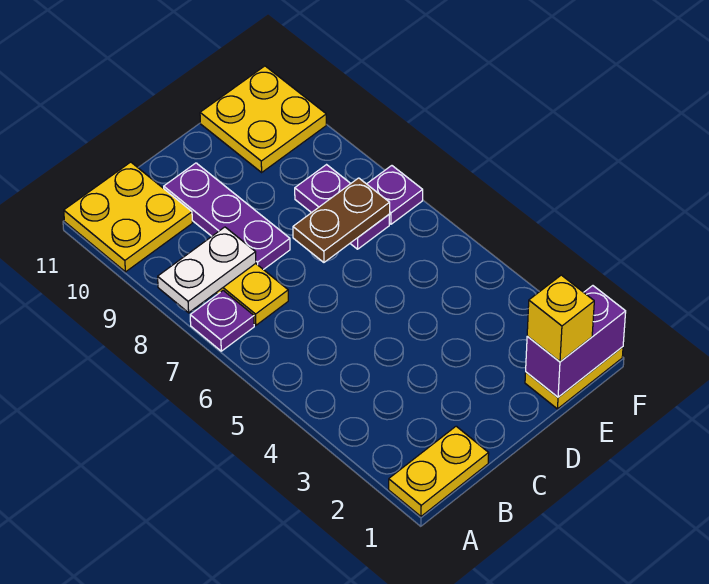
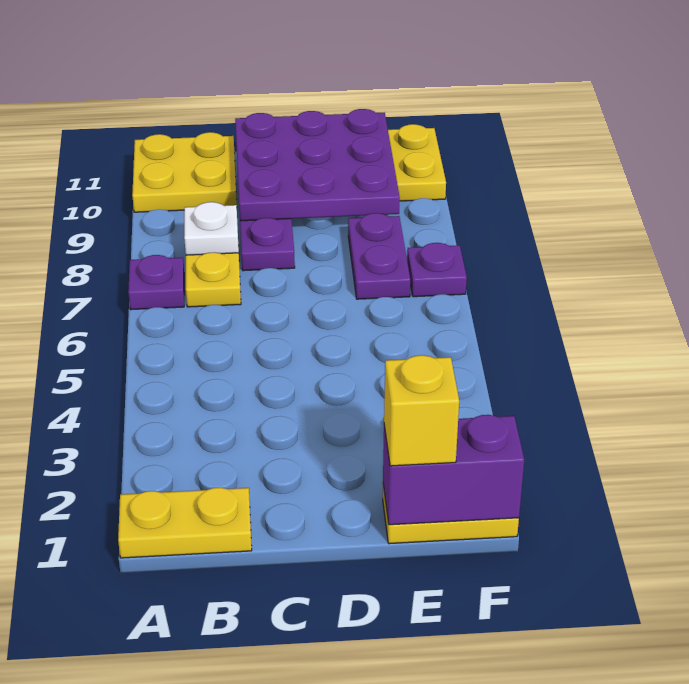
white 1x2 plate [158,227,256,313] -> white 1x1 plate [184,202,239,255]
none -> purple 3x3 plate [235,109,400,221]
brown 1x2 plate [293,178,390,262] -> none

